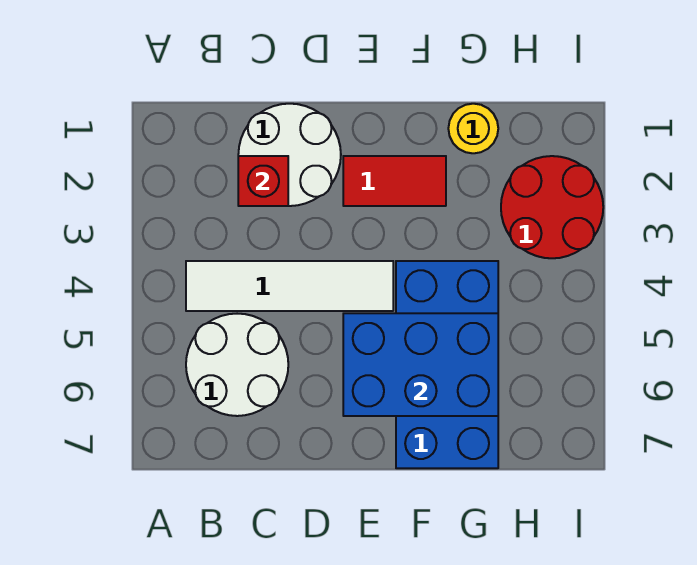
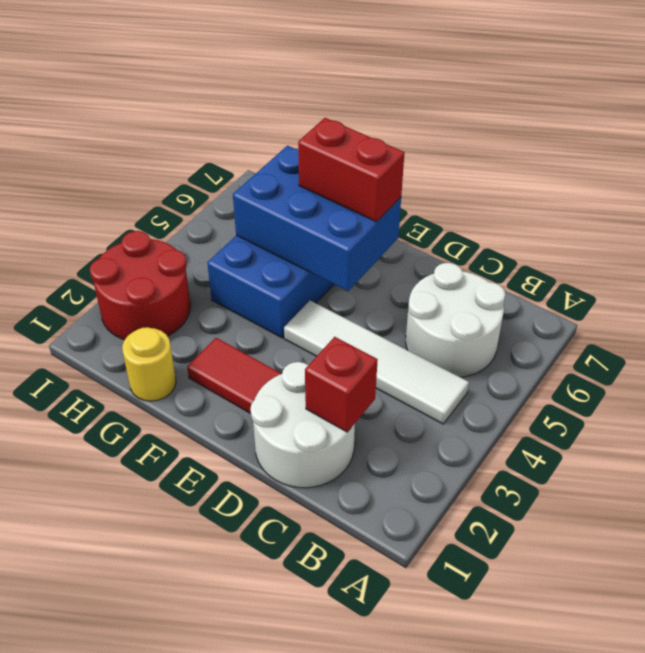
none -> red 1x2 brick [298,118,405,222]

